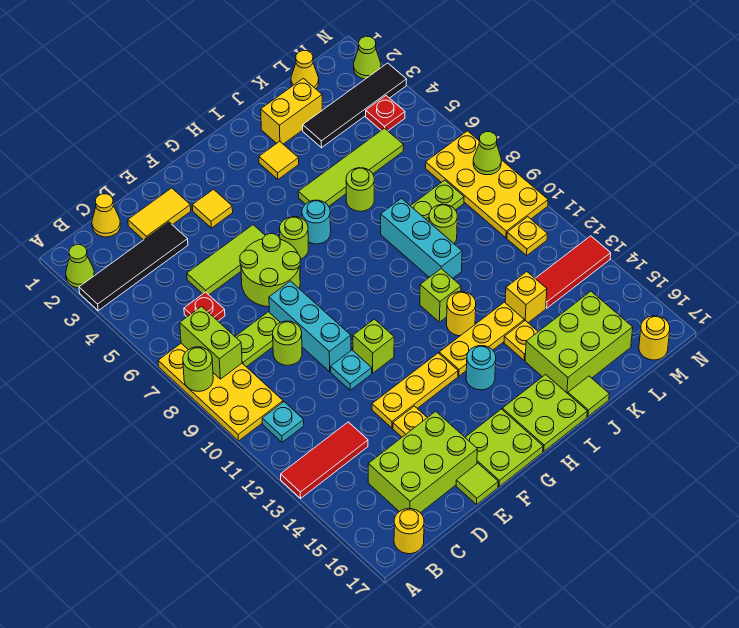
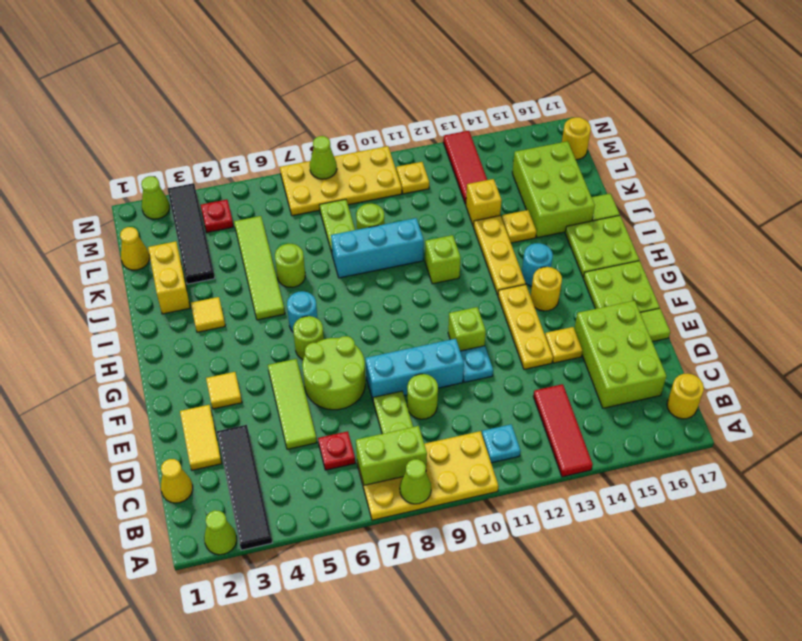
lime 1x1 round brick [183,347,213,391] -> lime 1x1 cone [400,459,431,504]
yellow 1x1 round brick [447,292,476,336] -> yellow 1x1 round brick moved to [531,267,562,311]

